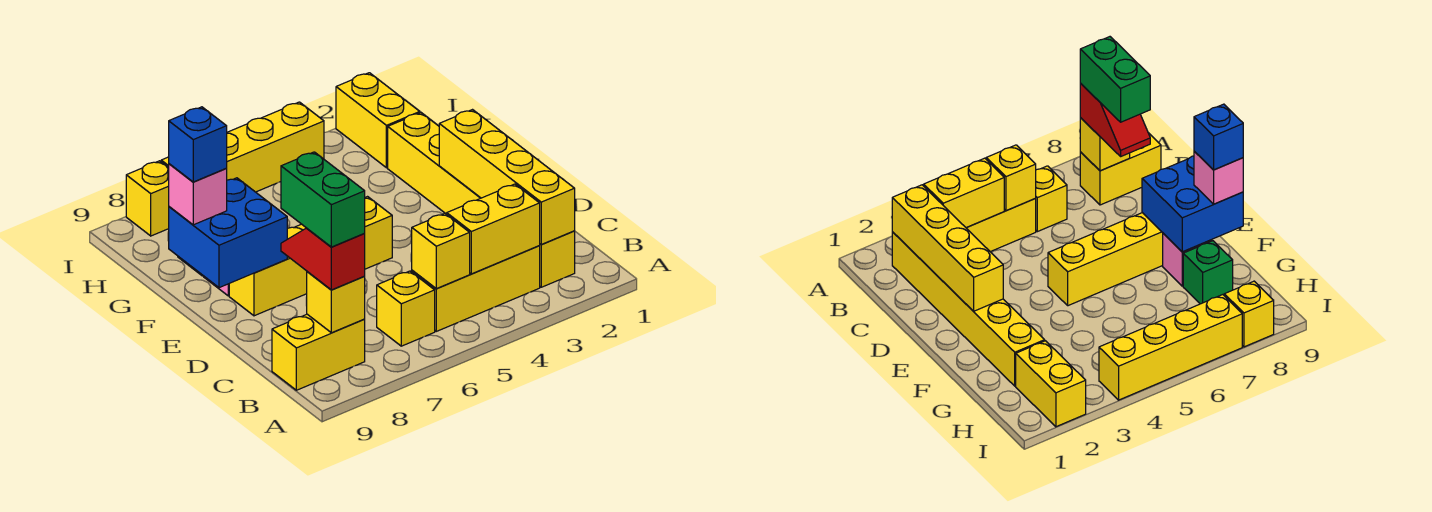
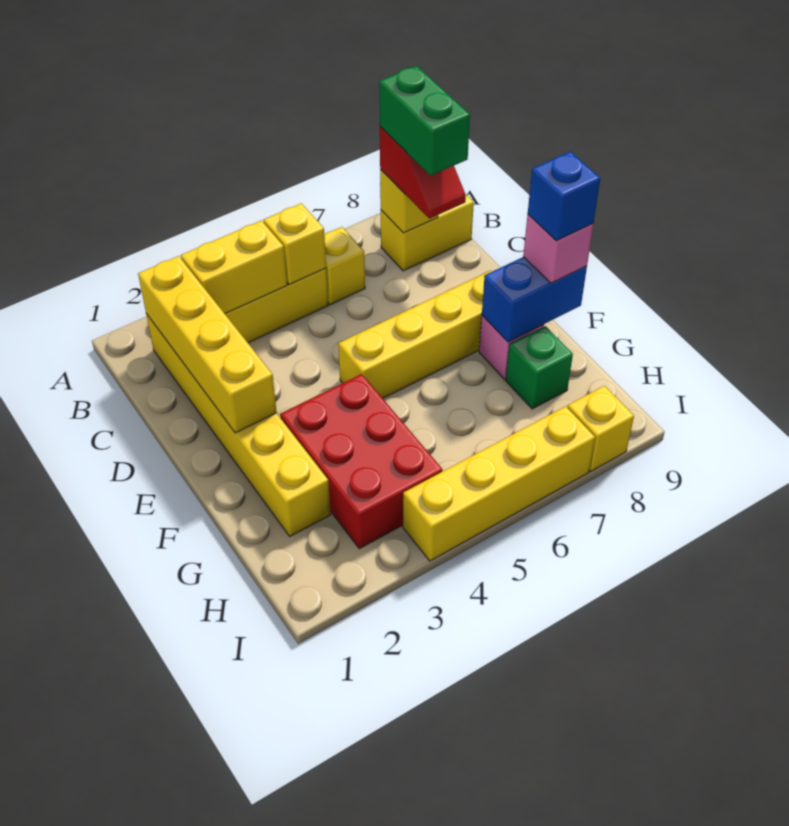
blue 2x2 brick [169,178,287,288] -> blue 1x2 brick [482,257,587,342]
none -> red 2x3 brick [280,374,443,549]
yellow 1x2 brick [336,73,420,168] -> none

